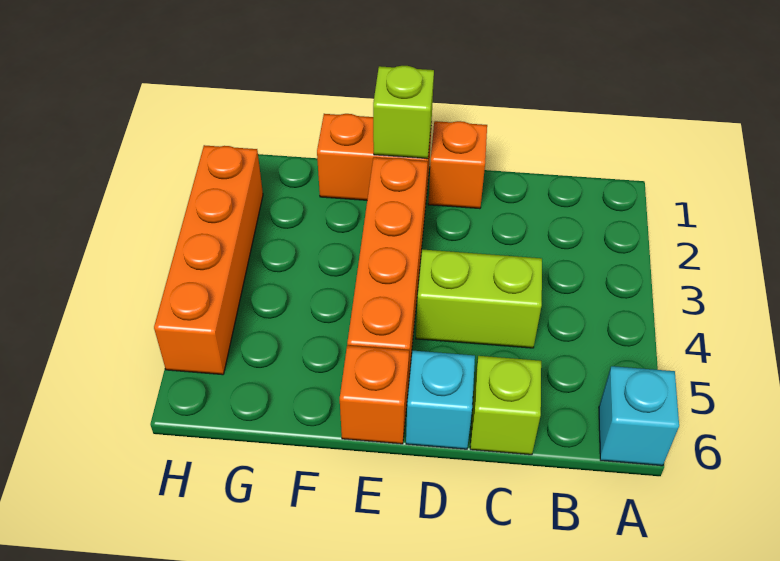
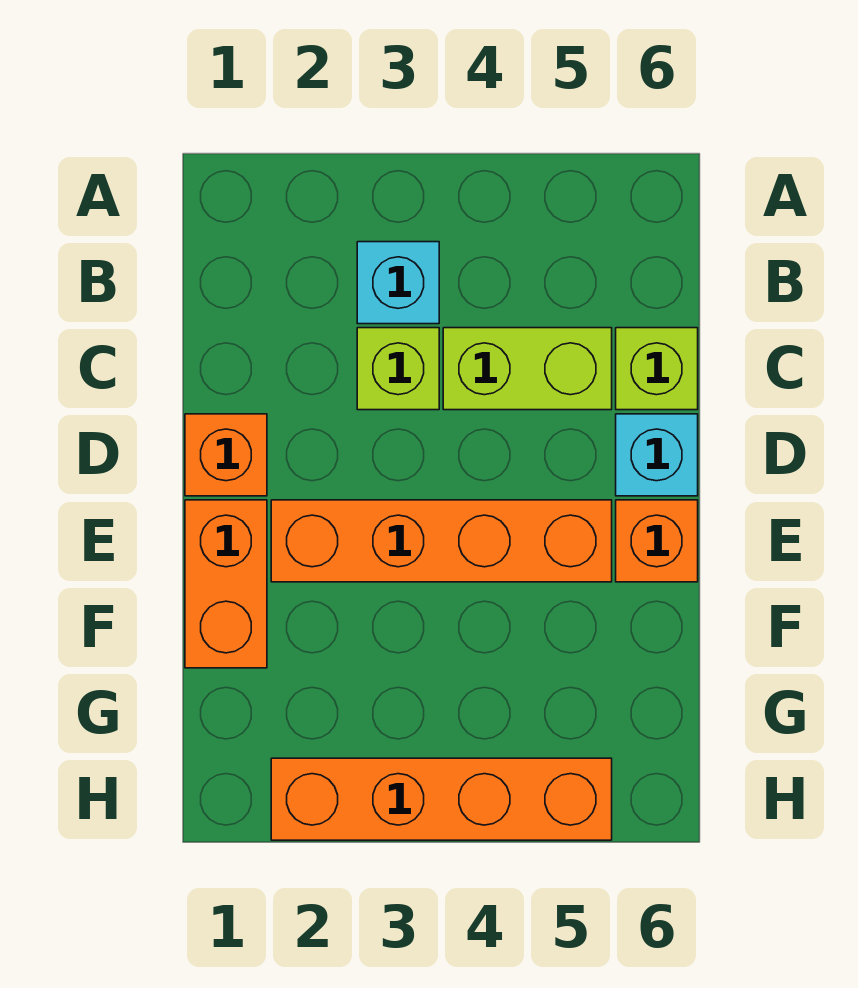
cyan 1x1 brick [599,366,679,466] -> cyan 1x1 brick moved to [357,242,439,324]
lime 1x2 brick [416,249,542,348] -> lime 1x2 brick turned to [443,328,612,410]
lime 1x1 brick [373,66,434,159] -> lime 1x1 brick moved to [357,328,439,410]

